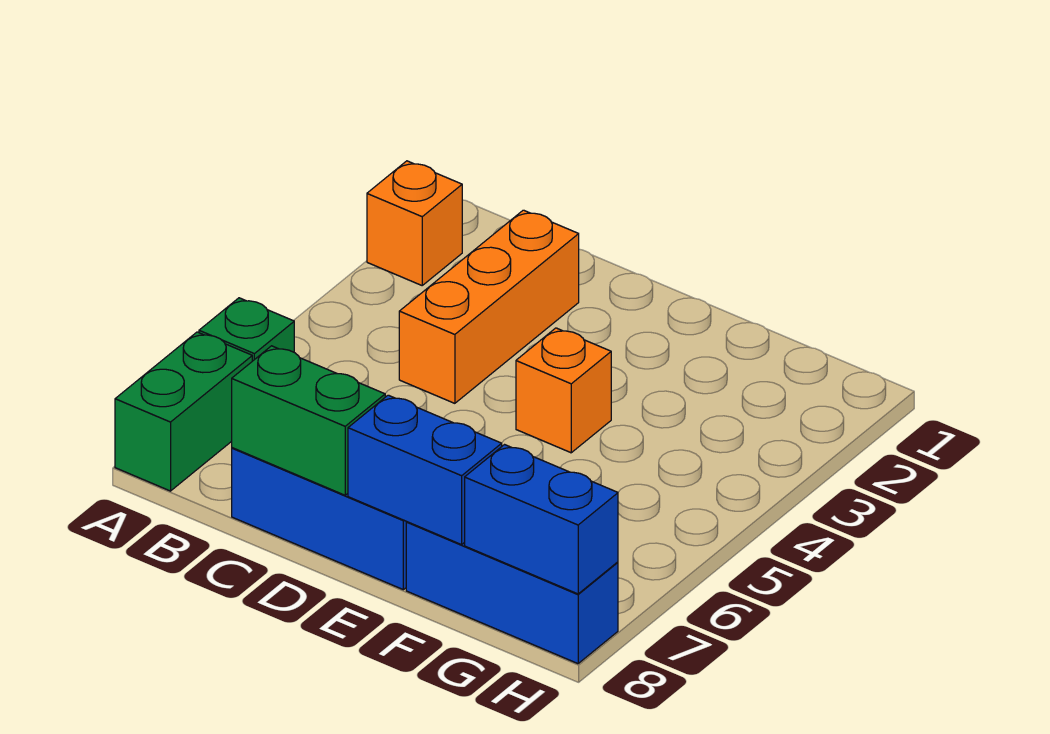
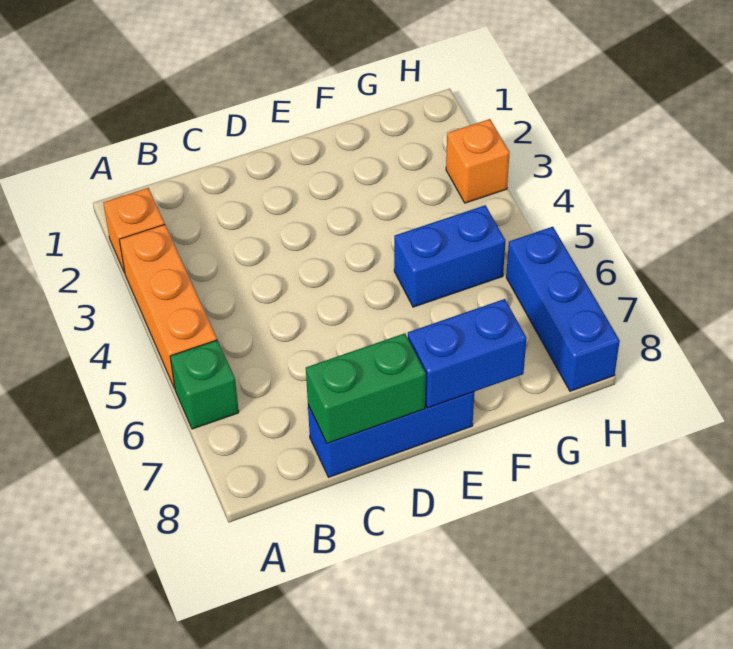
green 1x2 brick [115,332,252,491] -> none
orange 1x3 brick [399,210,579,403] -> orange 1x3 brick moved to [119,225,217,389]
orange 1x1 brick [516,328,611,453] -> orange 1x1 brick moved to [446,119,510,203]
blue 1x3 brick [406,522,618,664] -> blue 1x3 brick turned to [506,227,620,391]
blue 1x2 brick [465,445,618,594] -> blue 1x2 brick moved to [394,205,506,307]

